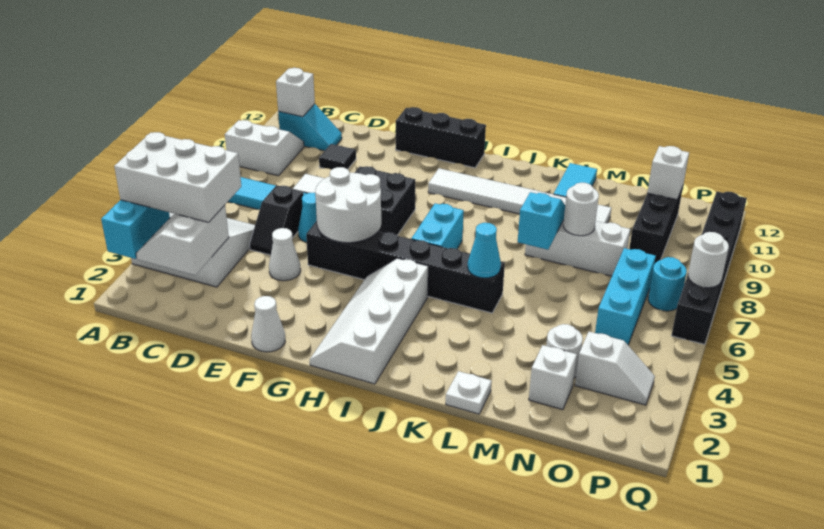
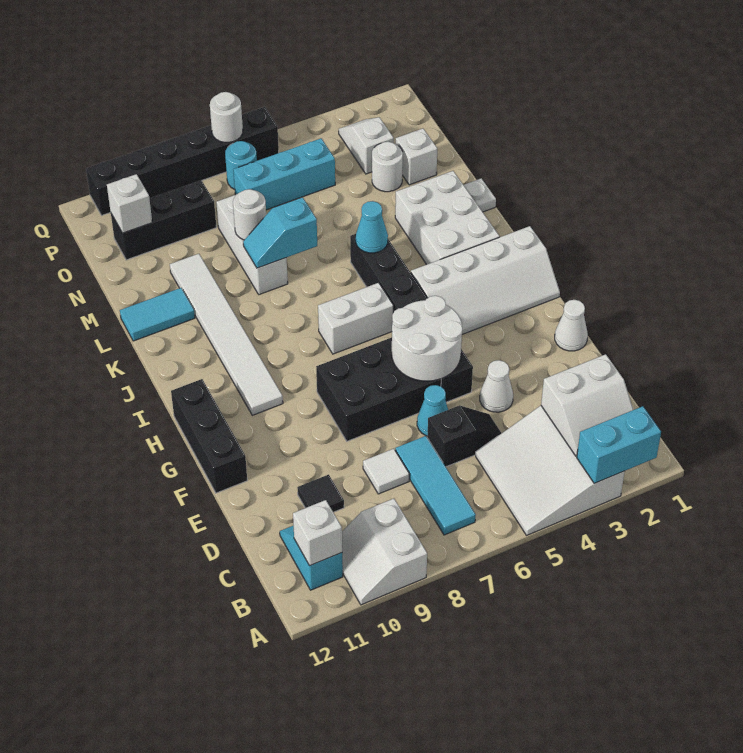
white 2x3 brick [114,132,241,222] -> white 2x3 brick moved to [395,171,500,265]
black 2x2 brick [355,166,415,235] -> black 2x3 brick [316,337,441,441]
cyan 1x2 brick [411,203,464,249] -> white 1x2 brick [318,283,393,354]

